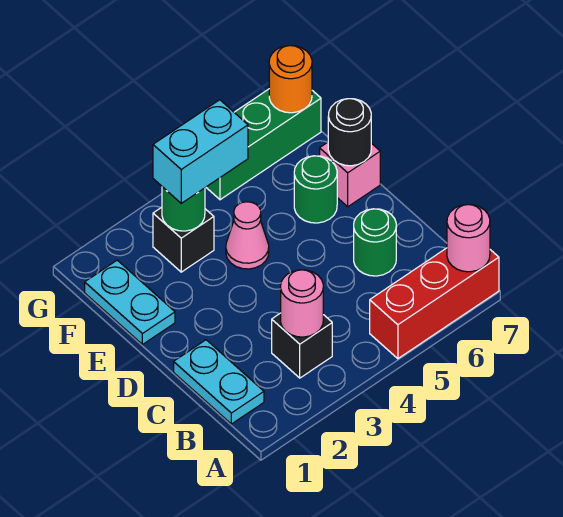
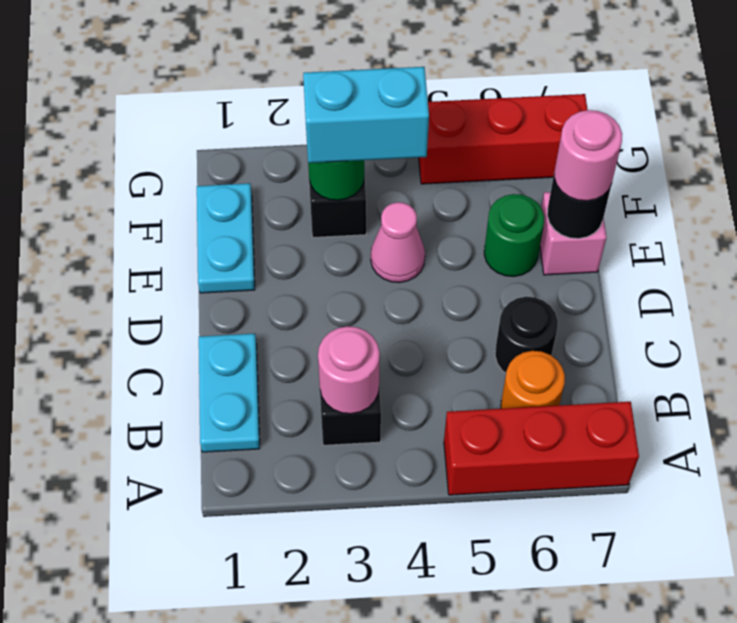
pink 1x1 round brick [447,205,490,272] -> pink 1x1 round brick moved to [554,110,622,201]
green 1x1 round brick [354,209,396,276] -> black 1x1 round brick [495,297,558,373]
green 1x3 brick [206,89,321,200] -> red 1x3 brick [419,94,588,184]
orange 1x1 round brick [269,46,312,113] -> orange 1x1 round brick moved to [501,351,565,409]

